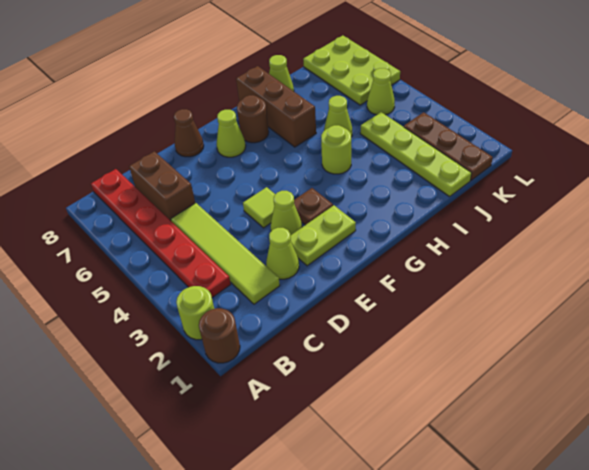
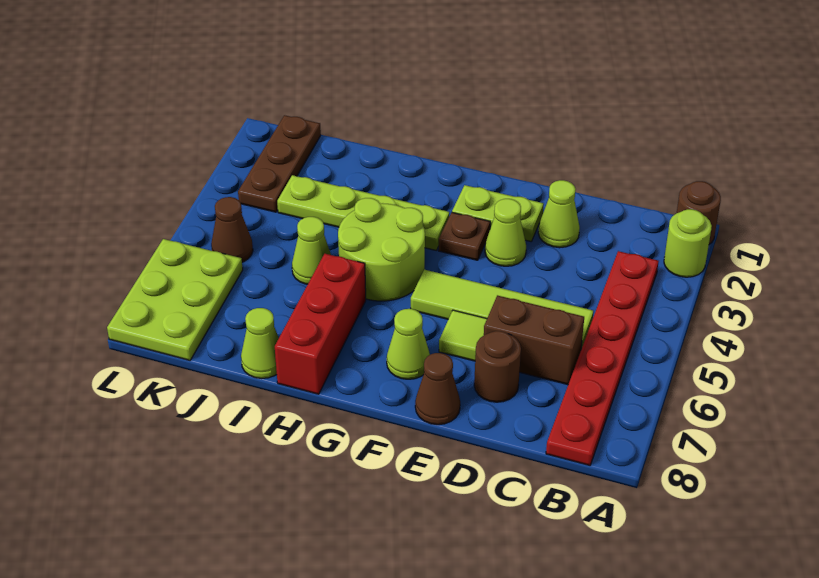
lime 1x4 tile [171,203,280,304] -> lime 1x4 tile turned to [411,269,593,349]
brown 1x2 brick [129,151,195,221] -> brown 1x2 brick turned to [484,295,584,385]
lime 1x1 tile [243,187,275,228] -> lime 1x1 tile moved to [439,310,487,361]
brown 1x1 round brick [237,95,269,143] -> brown 1x1 round brick moved to [474,331,521,402]
lime 1x1 round brick [321,125,351,174] -> lime 2x2 round brick [338,198,425,301]
brown 1x3 brick [236,66,316,147] -> red 1x3 brick [275,254,366,394]
lime 1x4 plate [360,112,471,197] -> lime 1x4 plate turned to [277,175,449,250]
lime 1x1 cone [367,68,395,115] -> brown 1x1 cone [211,197,253,262]

